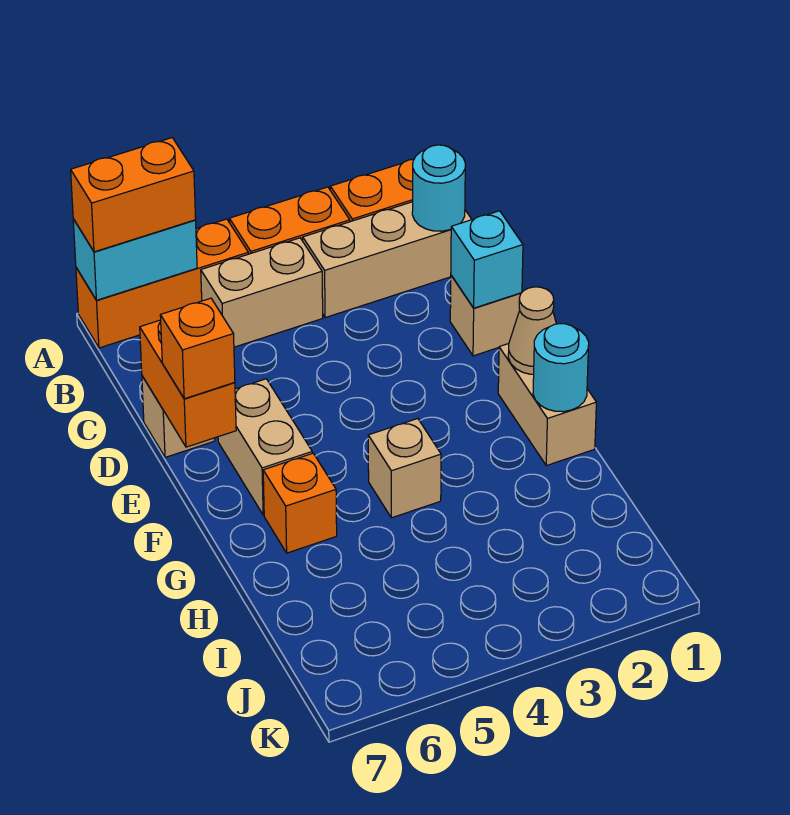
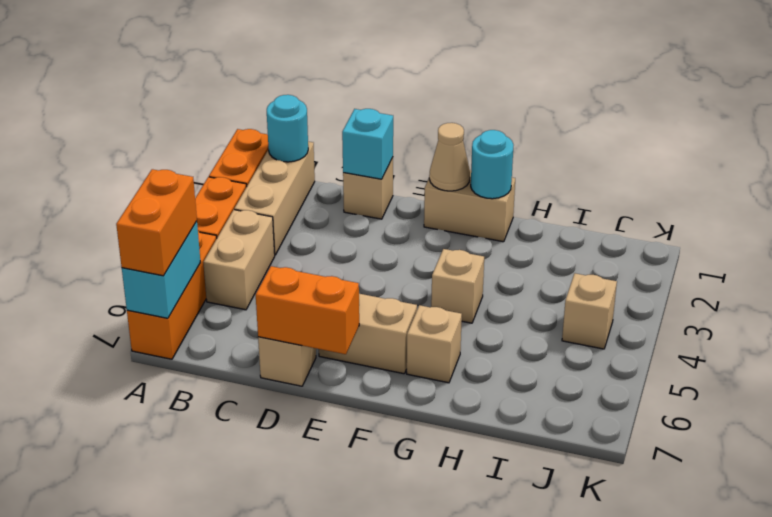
orange 1x1 brick [160,298,235,399] -> none
orange 1x1 brick [263,453,337,553] -> tan 1x1 brick [407,305,462,383]
none -> tan 1x1 brick [562,273,617,349]

